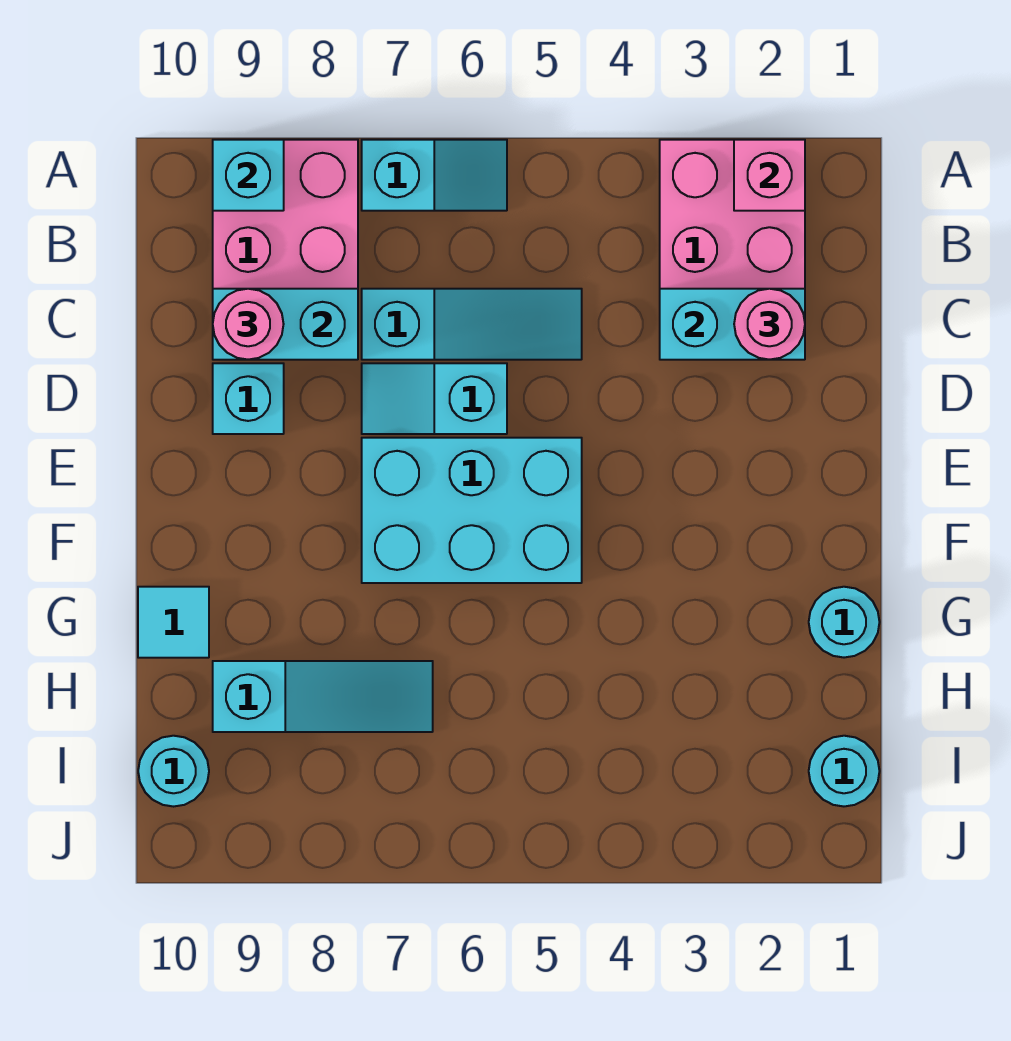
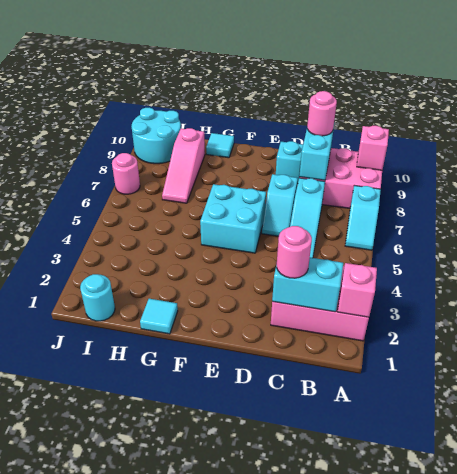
cyan 1x1 brick [213,140,284,211] -> pink 1x1 brick [357,126,389,170]
cyan 1x2 brick [660,289,805,360] -> cyan 1x2 brick turned to [272,258,343,312]
cyan 1x2 slope [362,363,507,434] -> cyan 1x2 slope turned to [262,174,298,236]
cyan 2x3 brick [362,438,582,583] -> cyan 2x2 brick [200,184,266,253]
cyan 1x1 round brick [809,587,879,658] -> cyan 1x1 tile [140,299,178,334]
cyan 1x3 slope [213,661,433,732] -> pink 1x3 slope [162,128,205,203]
cyan 1x1 round brick [138,736,209,807] -> cyan 2x2 round brick [131,108,181,164]
none -> pink 1x1 round brick [112,153,140,194]

